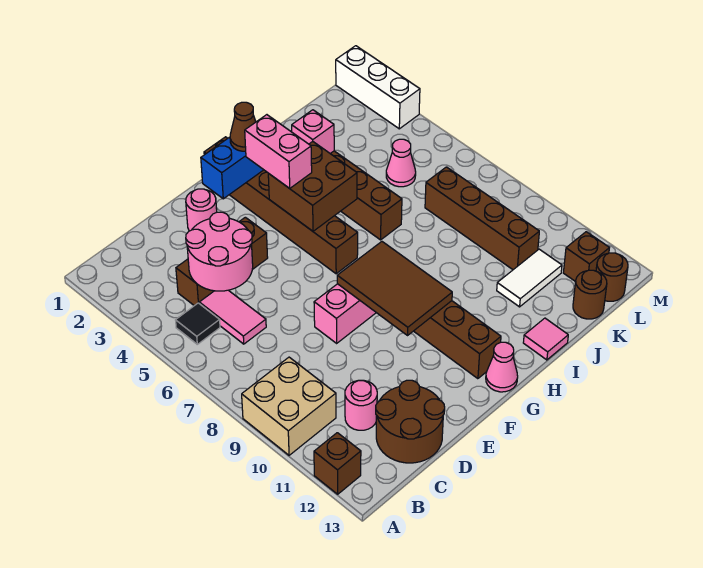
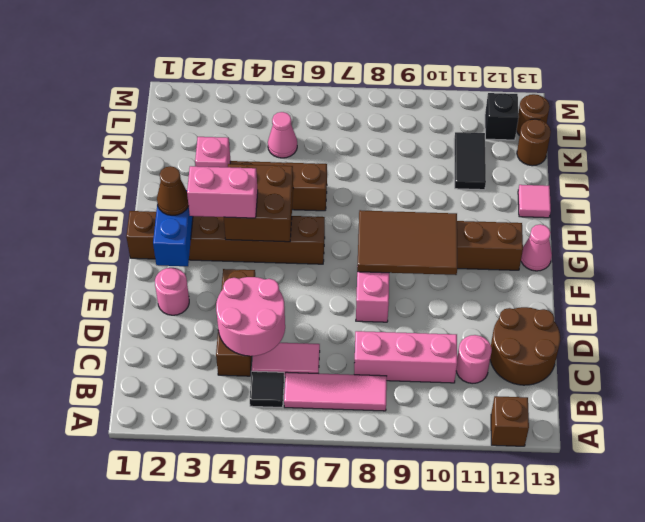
tan 2x2 brick [242,357,336,455] -> none
none -> pink 1x3 tile [284,372,387,411]
none -> pink 1x3 brick [354,331,457,383]
white 1x2 tile [497,249,562,307] -> black 1x2 tile [454,132,486,190]
brown 1x4 brick [425,167,539,270] -> none
brown 1x1 brick [563,232,609,282] -> black 1x1 brick [485,93,519,140]
white 1x3 brick [336,46,420,129] -> none

